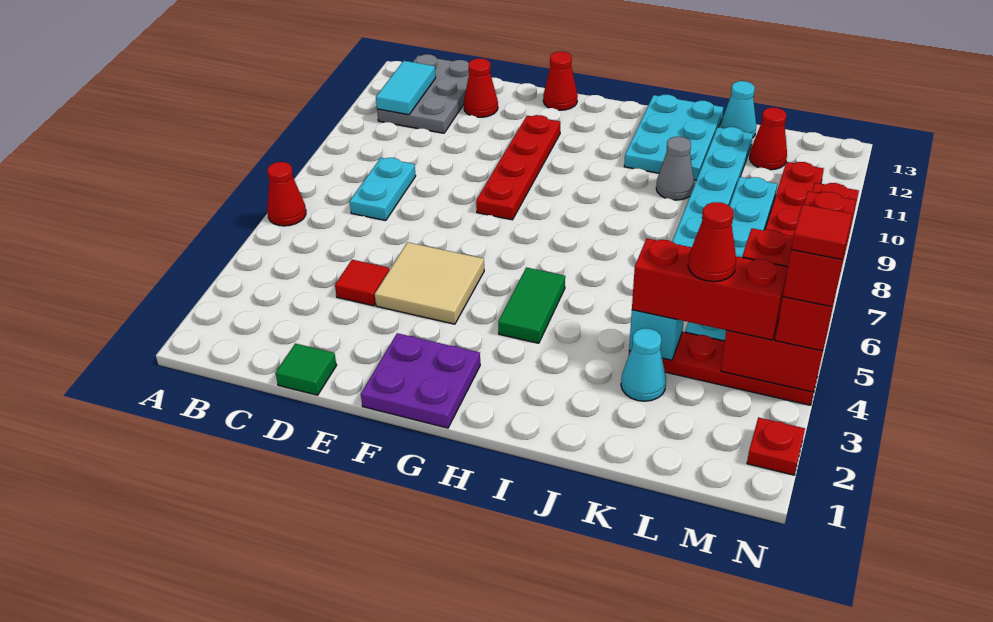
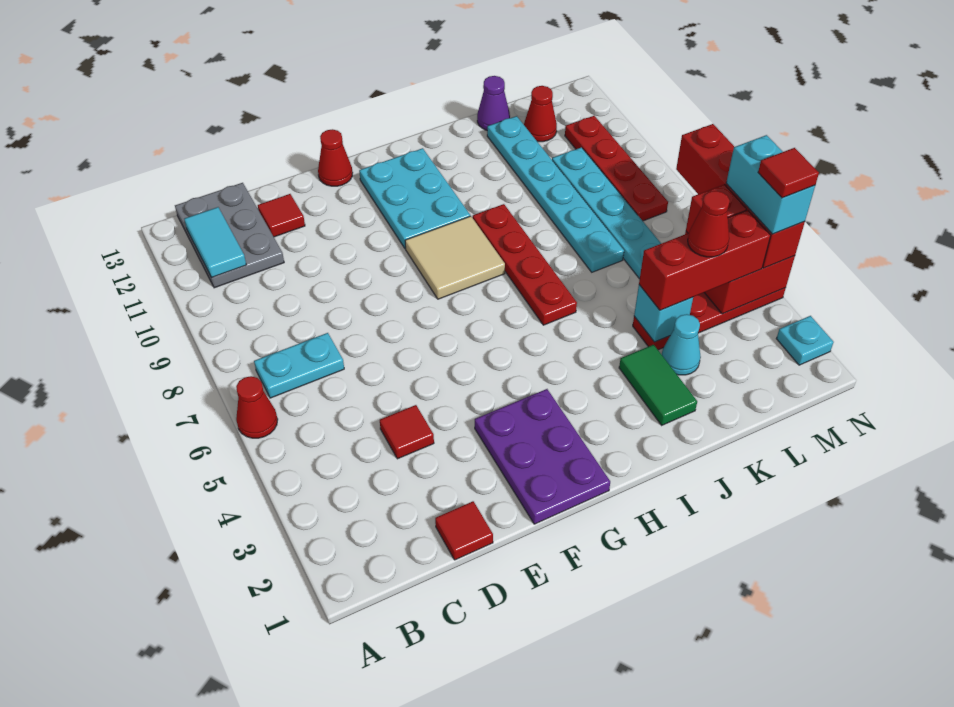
cyan 1x2 plate [350,158,416,221] -> cyan 1x2 plate turned to [254,333,344,398]
green 1x1 tile [276,343,337,395] -> red 1x1 tile [435,501,493,560]
red 1x1 cone [464,58,498,117] -> red 1x1 tile [258,194,305,237]
tan 2x2 tile [375,242,484,324] -> tan 2x2 tile moved to [405,216,505,299]
purple 2x2 plate [361,333,480,428] -> purple 2x3 plate [475,389,610,524]
red 1x4 plate [476,115,560,220] -> red 1x4 plate moved to [473,204,577,325]
green 1x2 tile [498,267,565,343] -> green 1x2 tile moved to [619,345,697,425]
cyan 2x3 plate [624,95,723,180] -> cyan 2x3 plate moved to [359,148,470,249]
grey 1x1 cone [656,137,694,200] -> none
cyan 1x1 cone [720,81,756,137] -> purple 1x1 cone [477,76,510,130]
red 1x1 plate [747,417,805,475] -> cyan 1x1 plate [776,316,834,365]
red 1x2 brick [783,191,856,307] -> cyan 1x2 brick [726,135,815,234]

